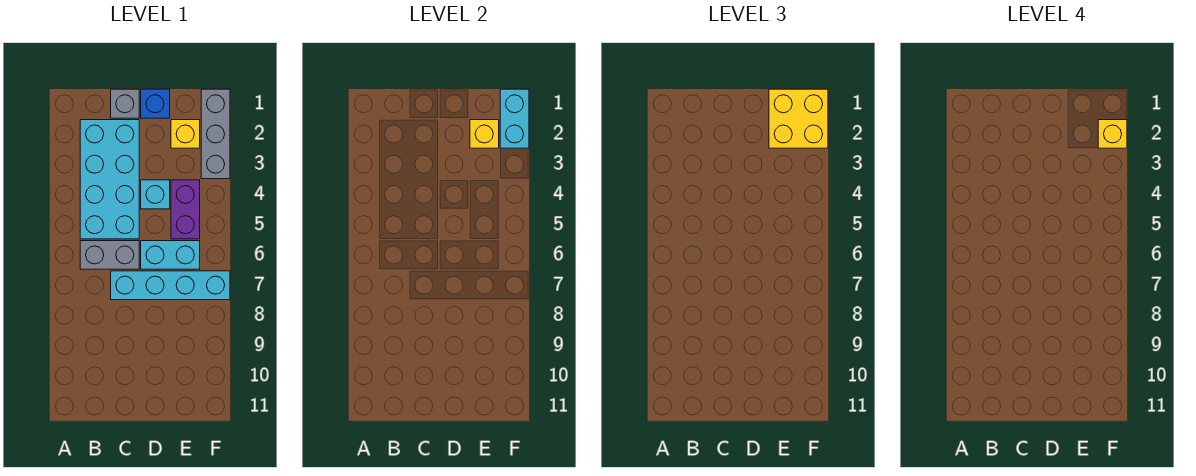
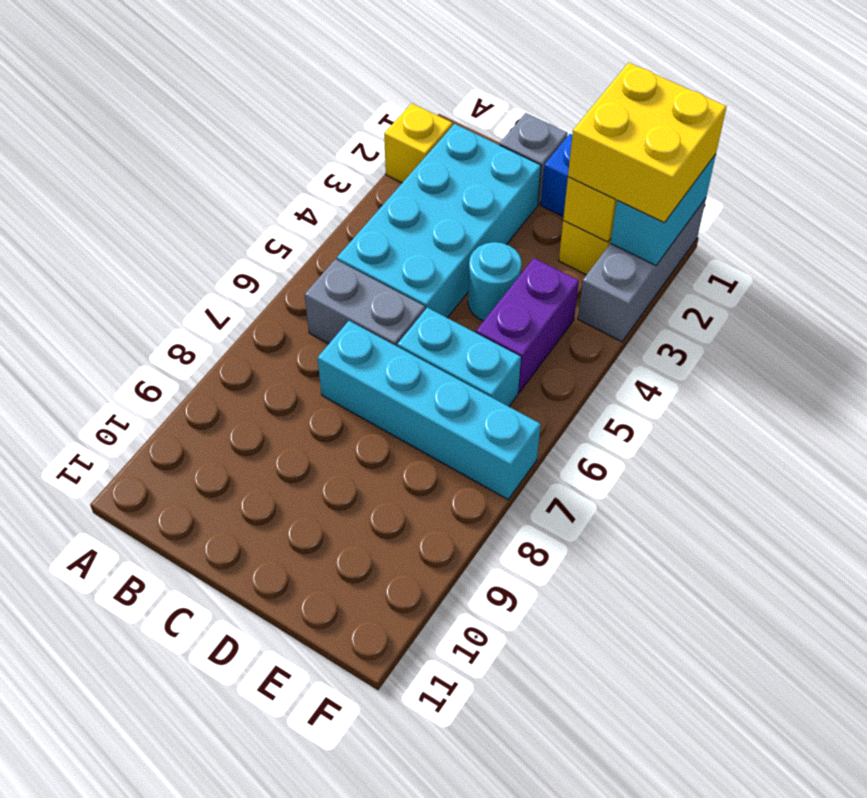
cyan 1x1 brick [141,180,170,209] -> cyan 1x1 round brick [468,242,522,321]
yellow 1x1 brick [1098,120,1127,148] -> yellow 1x1 brick moved to [384,103,452,183]

